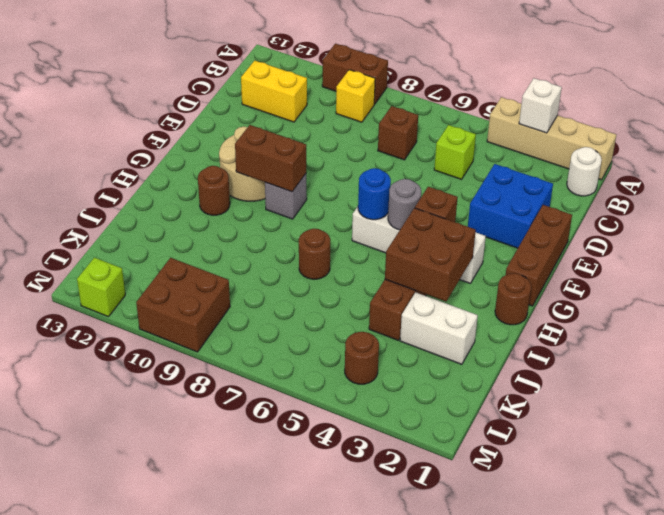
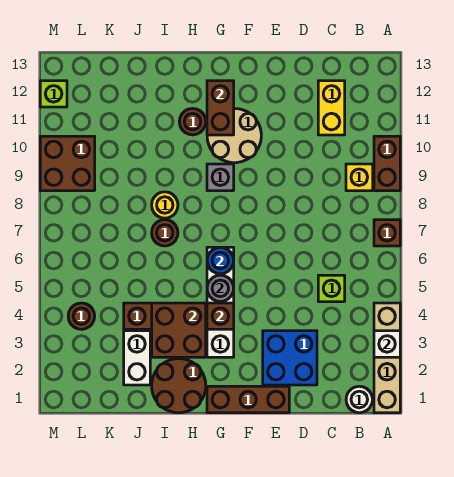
brown 1x1 brick [378,106,418,160] -> brown 1x1 brick moved to [374,220,400,246]
brown 1x2 brick [235,125,306,192] -> brown 1x2 brick moved to [207,81,234,135]
brown 1x1 round brick [495,273,531,325] -> brown 2x2 round brick [152,359,206,413]
none -> yellow 1x1 round brick [152,192,178,218]

